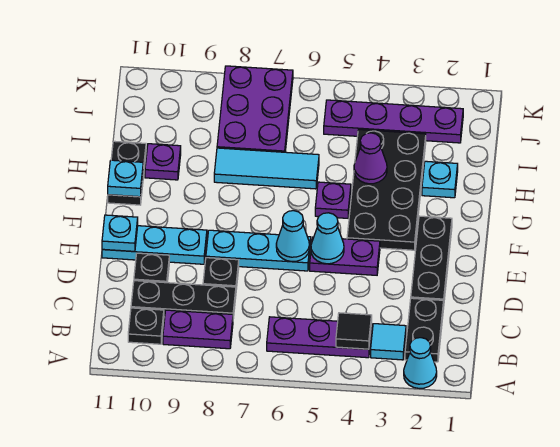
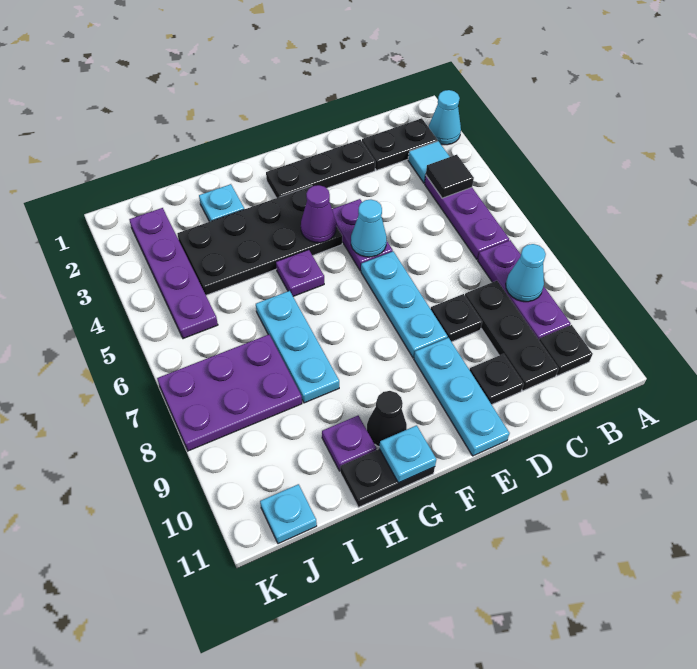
purple 1x2 plate [163,310,233,349] -> purple 1x3 plate [478,240,571,340]
cyan 1x1 cone [276,211,309,262] -> cyan 1x1 cone moved to [506,244,546,302]
cyan 1x1 plate [102,215,138,251] -> cyan 1x1 plate moved to [260,484,317,544]
none -> black 1x1 cone [367,391,407,447]
purple 1x1 cone [354,133,387,184] -> purple 1x1 cone moved to [301,185,336,243]
cyan 1x3 tile [214,148,319,189] -> cyan 1x3 plate [256,291,339,403]

